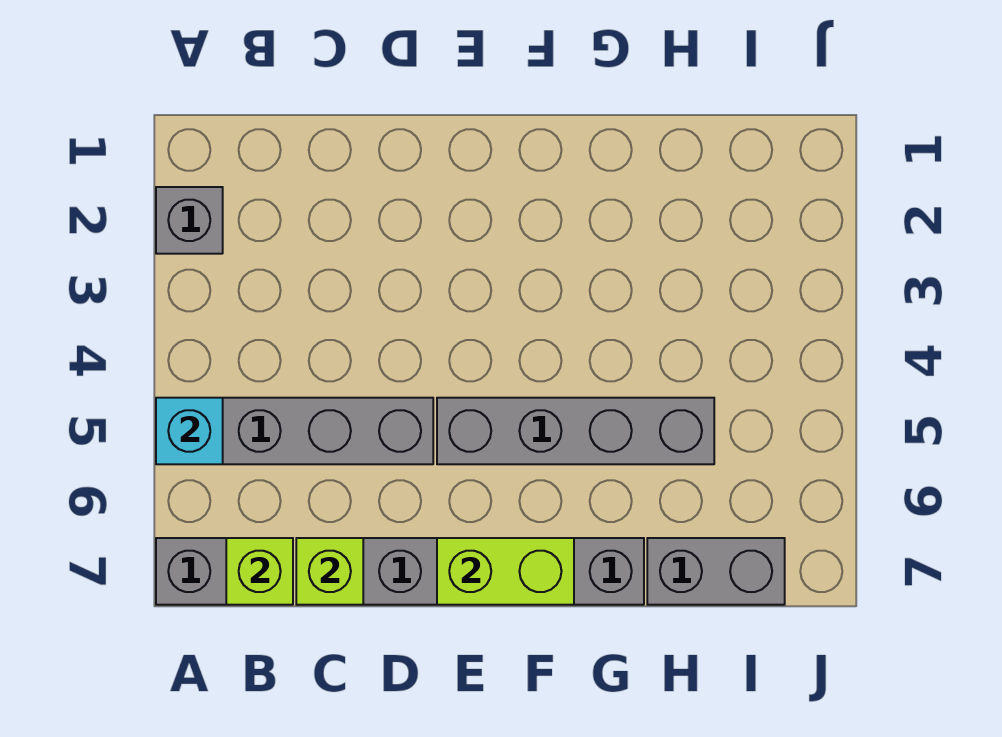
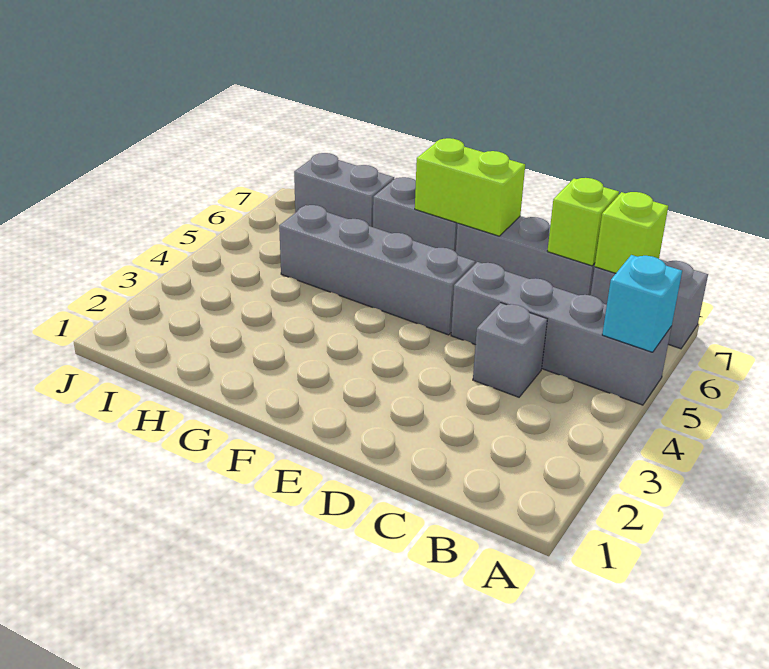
grey 1x1 brick [156,187,223,254] -> grey 1x1 brick moved to [473,303,547,397]

